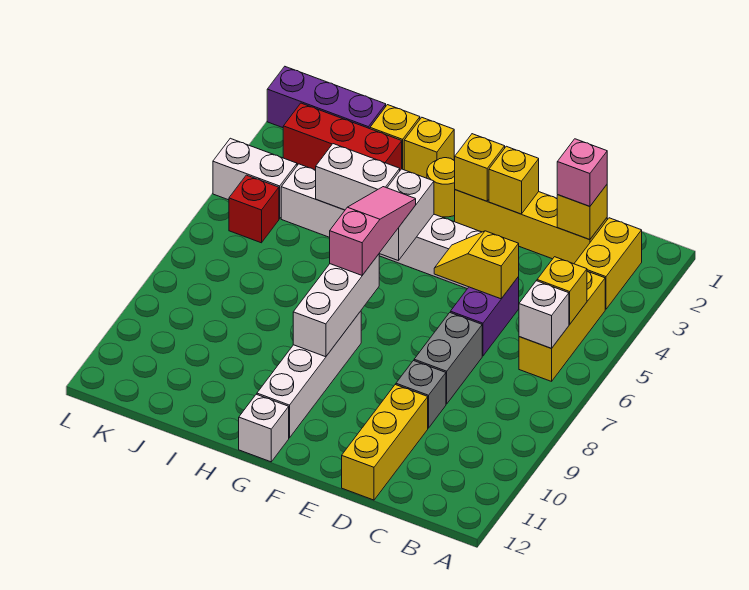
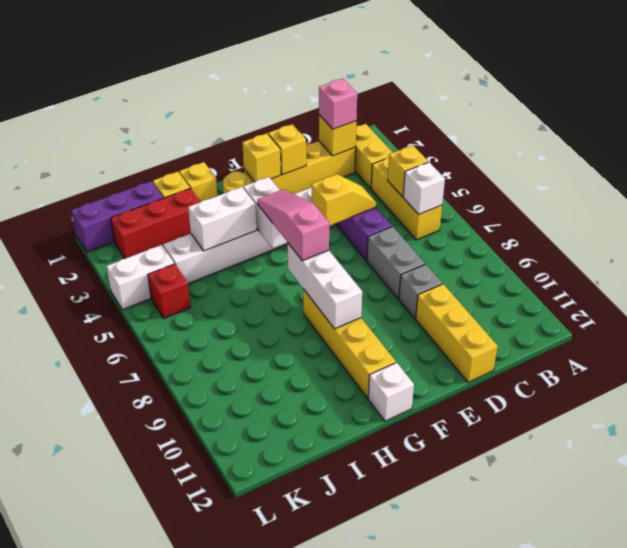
yellow 1x2 slope [434,231,519,299] -> yellow 1x2 slope turned to [311,174,376,226]
white 1x4 brick [257,311,361,438] -> yellow 1x4 brick [303,289,396,398]

